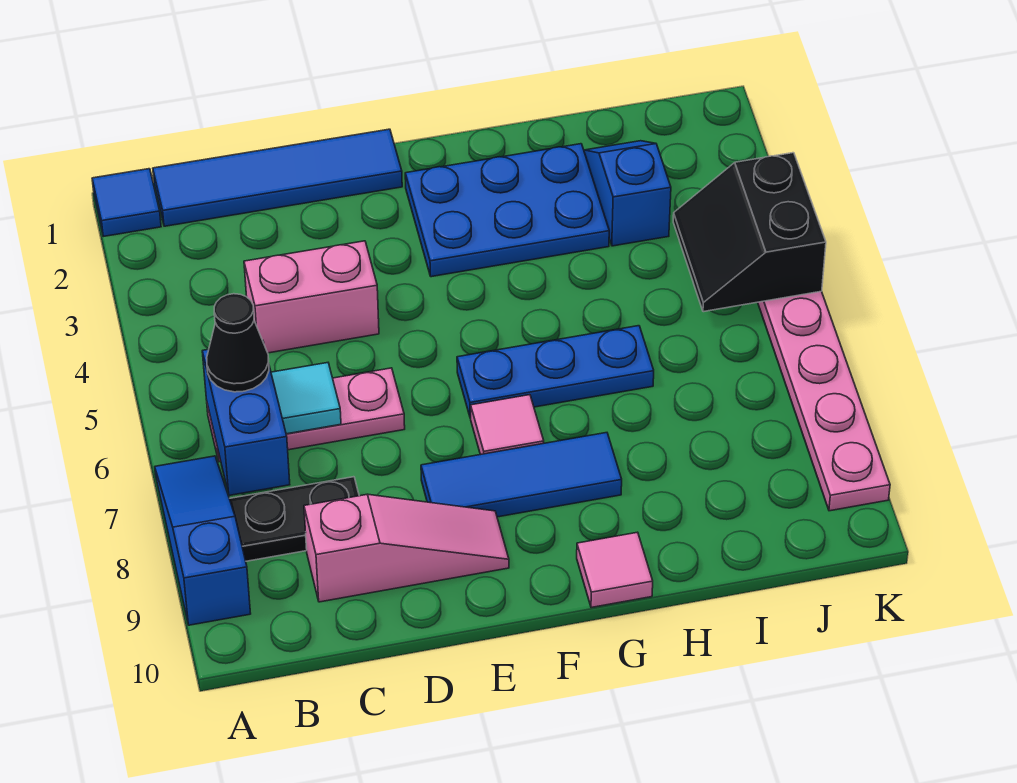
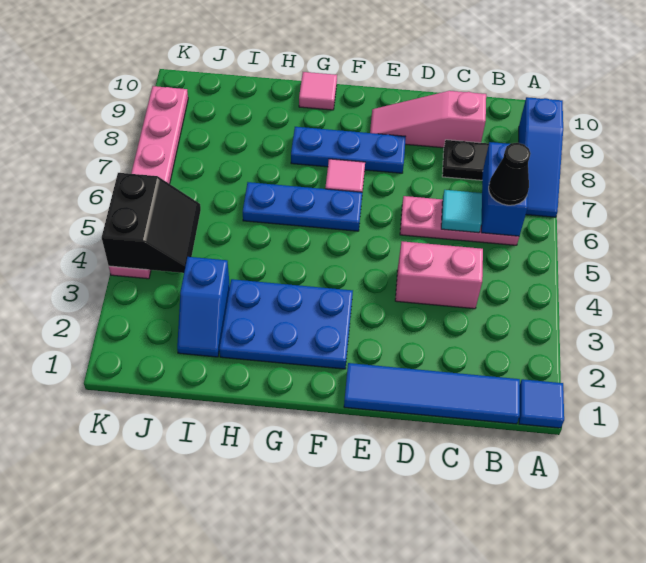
blue 1x3 tile [421,433,622,517] -> blue 1x3 plate [291,127,406,173]

